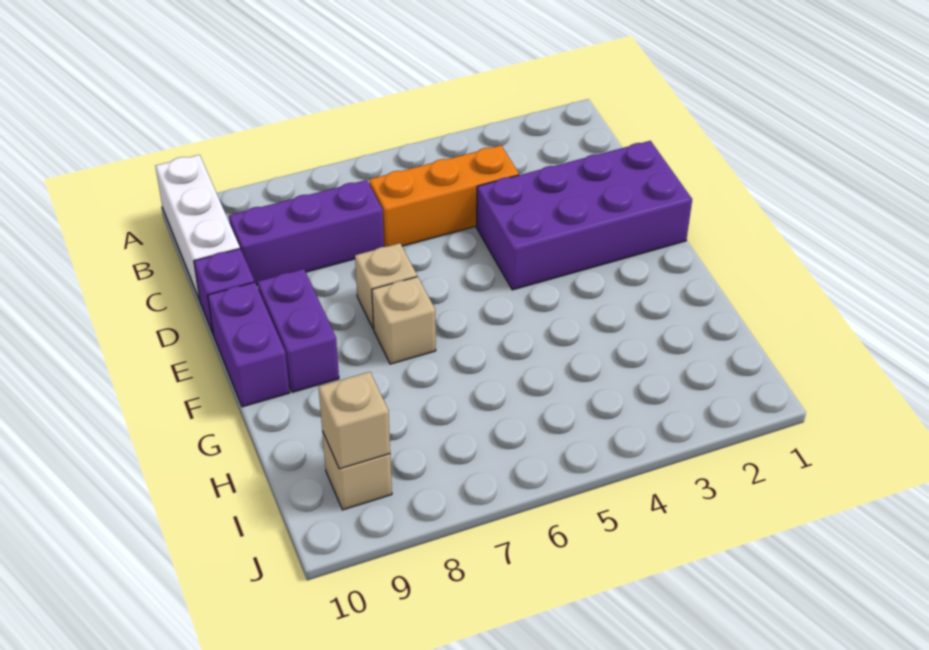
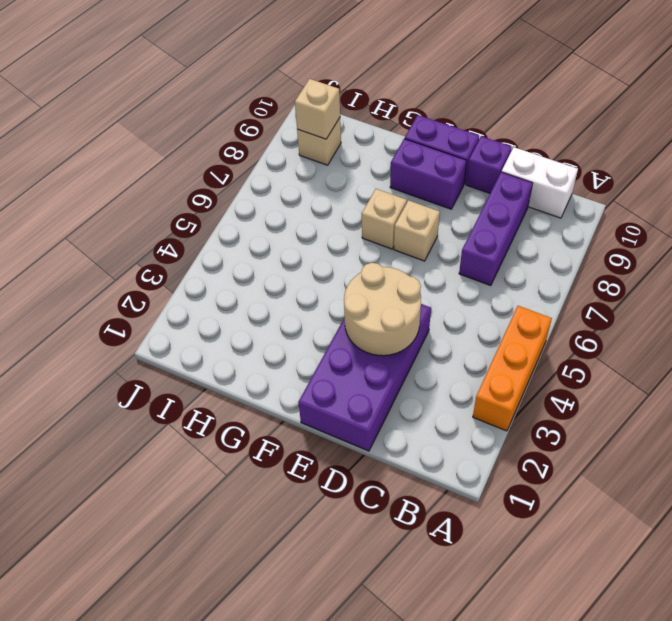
white 1x3 brick [155,155,240,300] -> white 1x2 brick [501,147,578,218]
orange 1x3 brick [369,145,519,247] -> orange 1x3 brick moved to [473,306,552,431]
none -> tan 2x2 round brick [344,263,421,356]

